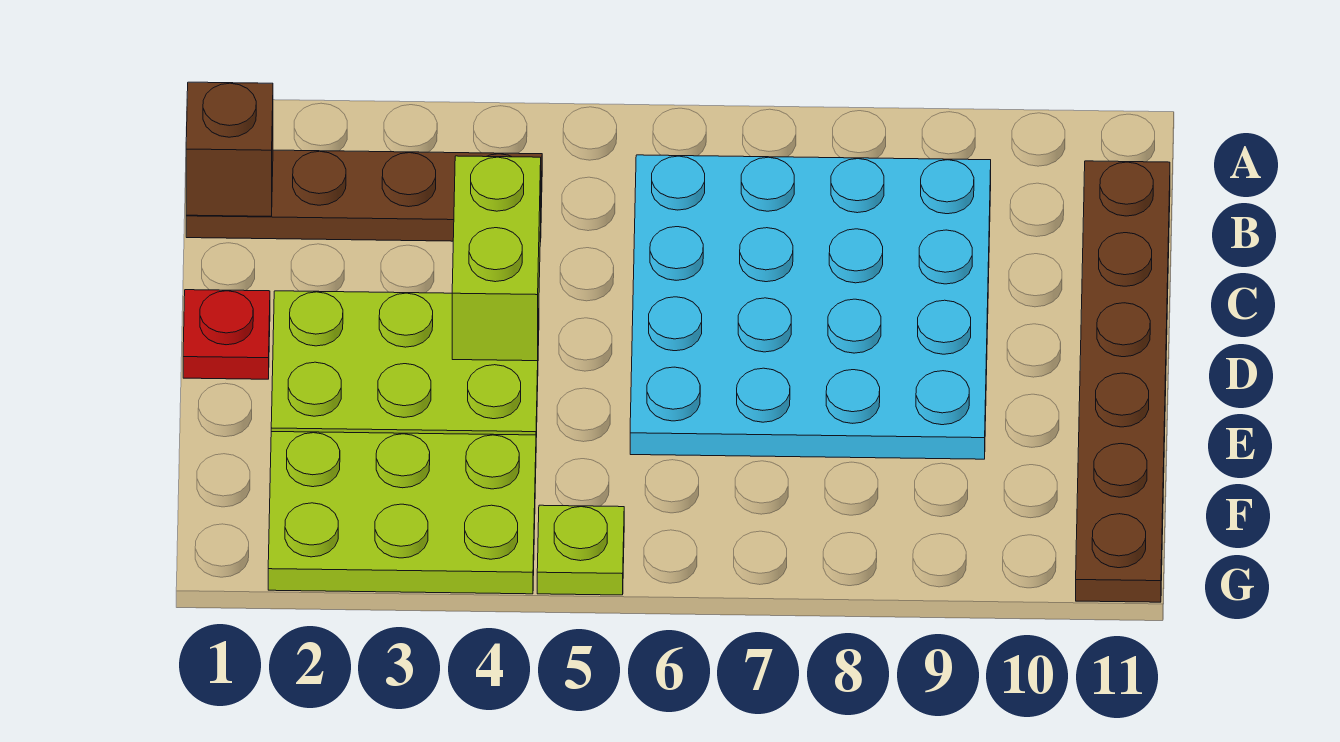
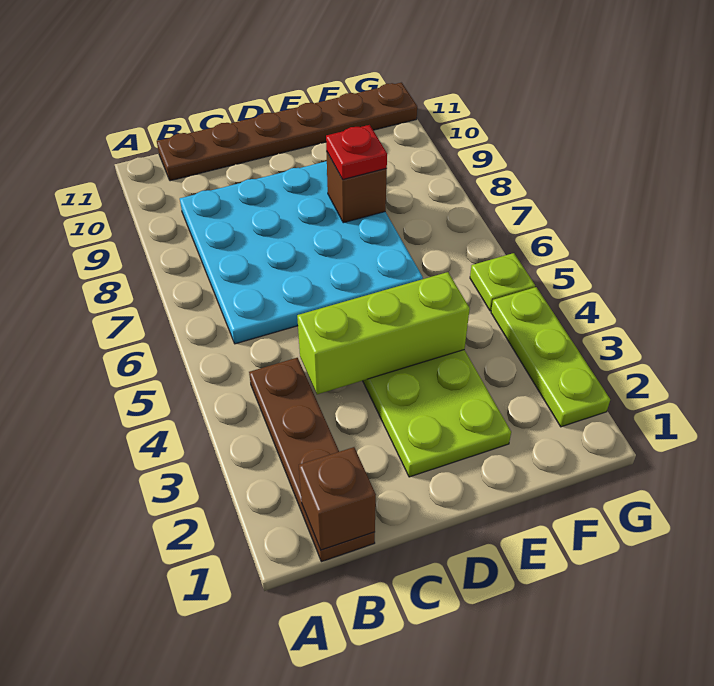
lime 1x2 brick [452,156,541,361] -> lime 1x3 brick [297,272,470,394]
red 1x1 plate [183,290,270,379] -> red 1x1 plate moved to [326,125,387,179]
none -> brown 1x1 brick [326,151,387,223]
lime 2x3 plate [268,432,536,594] -> lime 1x3 plate [491,287,610,427]

